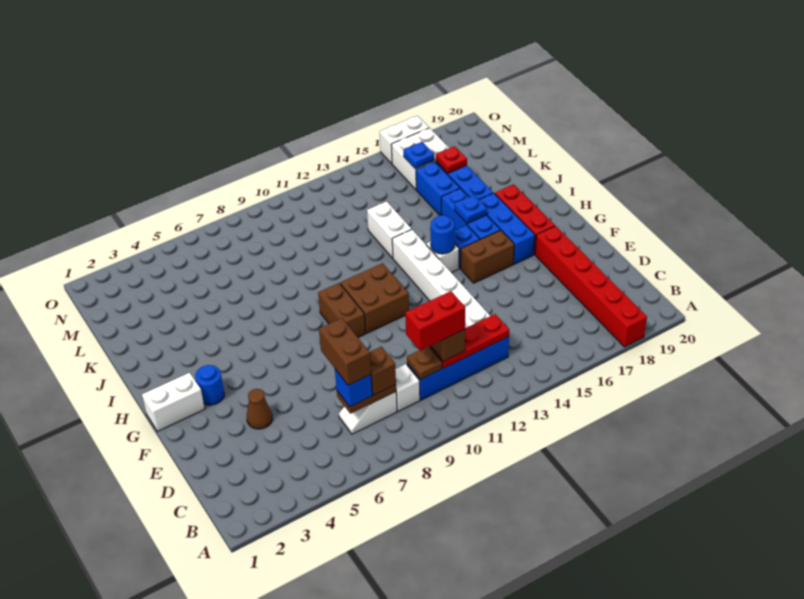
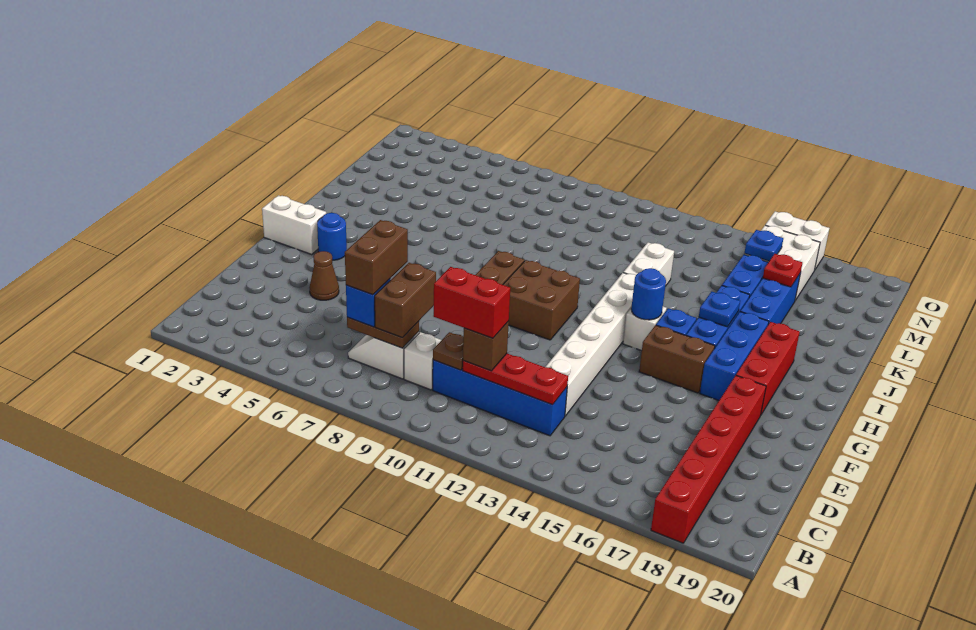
brown 1x1 brick [370,346,396,395] -> brown 1x2 brick [375,263,436,338]

